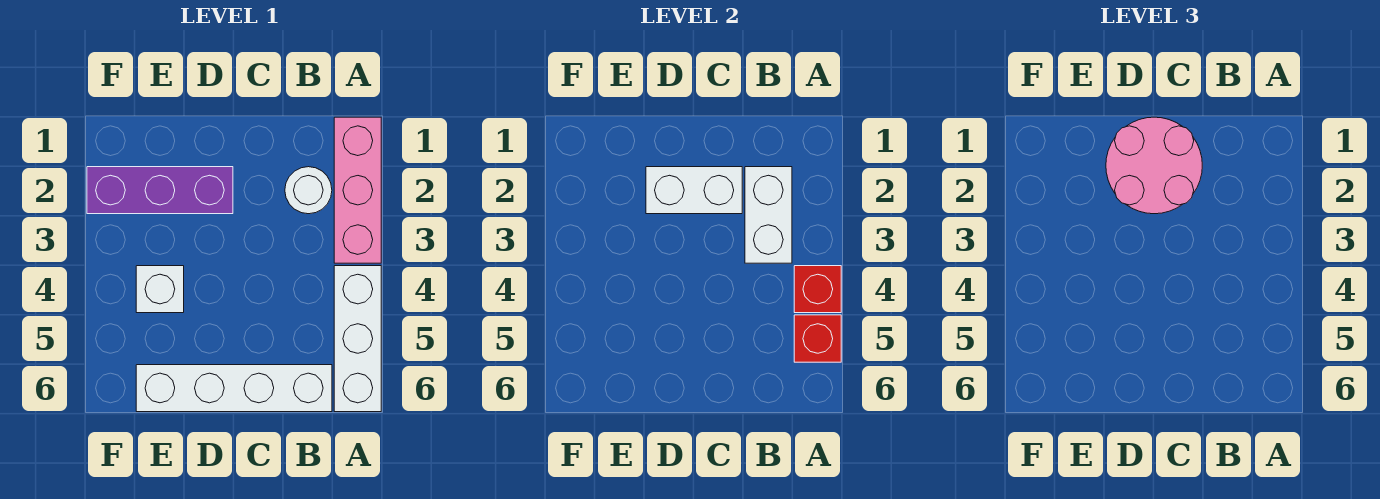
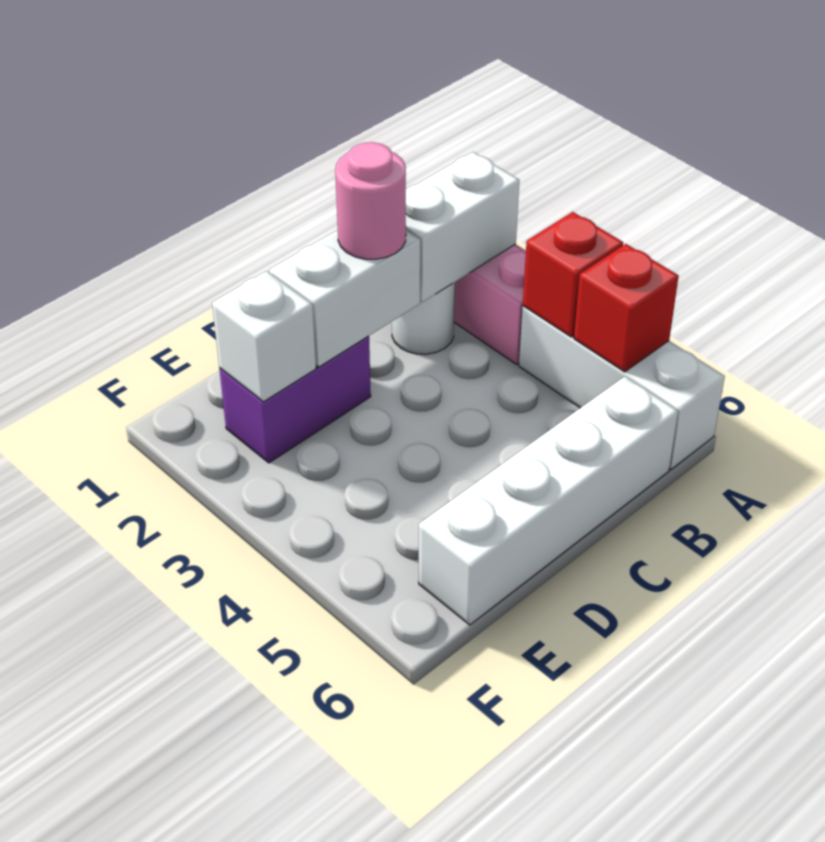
white 1x2 brick [745,167,792,263] -> white 1x2 brick turned to [406,152,519,302]
pink 2x2 round brick [1106,117,1202,214] -> pink 1x1 round brick [335,142,406,259]
purple 1x3 brick [87,167,233,214] -> purple 1x2 brick [219,336,371,463]
white 1x1 brick [136,266,184,313] -> white 1x1 brick moved to [212,271,316,402]

